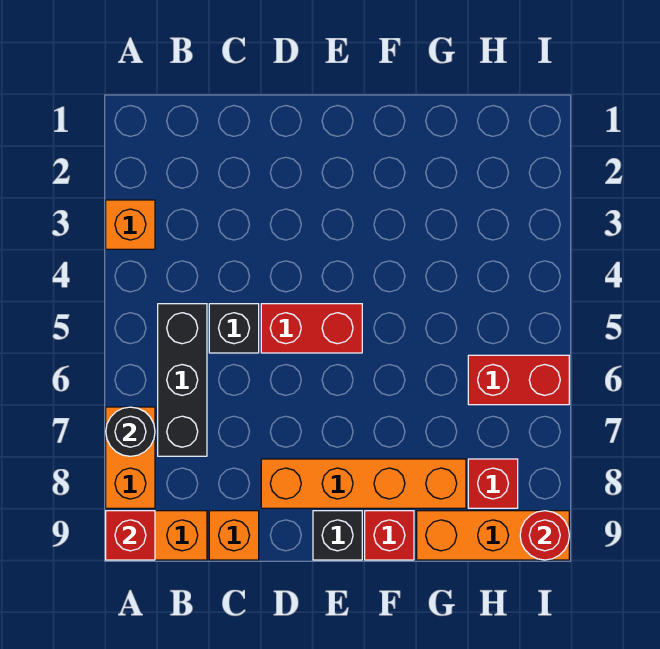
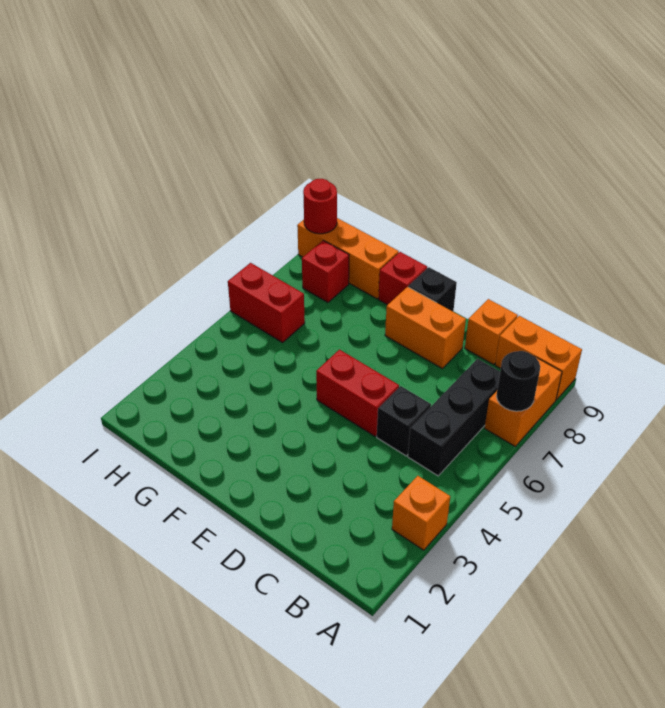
red 1x1 brick [106,511,155,560] -> none
orange 1x4 brick [261,459,466,508] -> orange 1x2 brick [385,287,466,368]

